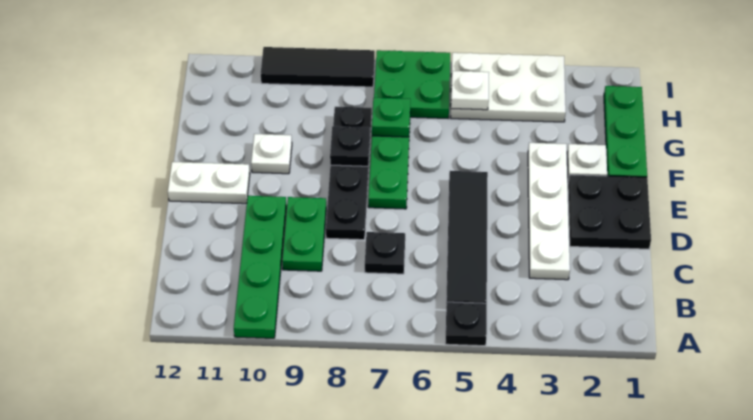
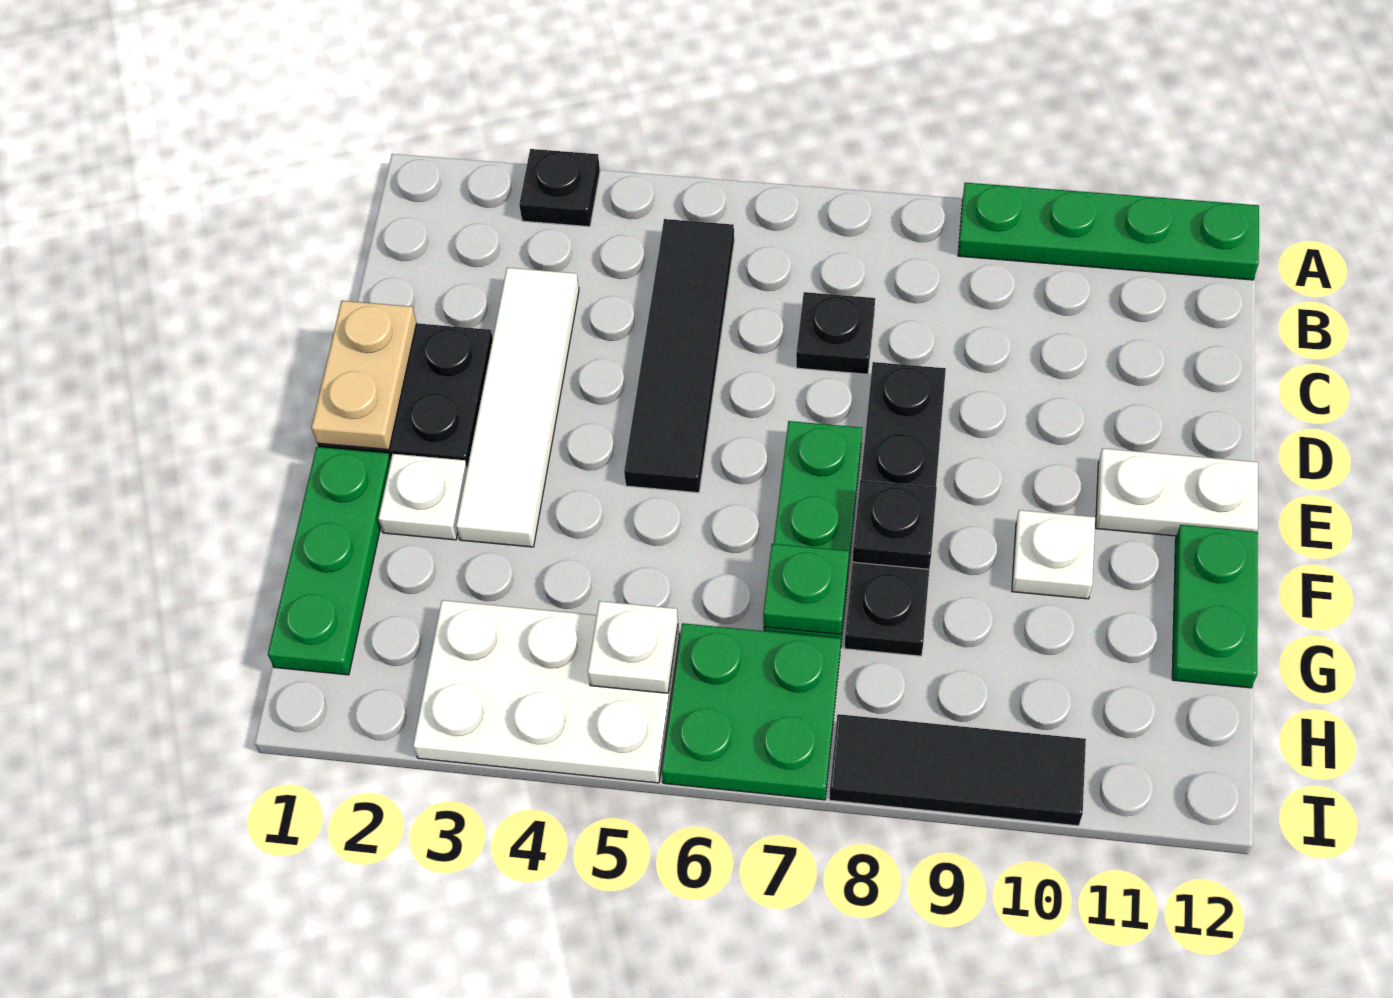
black 1x1 plate [445,302,487,346] -> black 1x1 plate moved to [519,149,600,227]
green 1x4 plate [234,196,286,338] -> green 1x4 plate turned to [958,183,1259,280]
white 1x4 plate [528,143,570,280] -> white 1x4 tile [456,268,579,547]
green 1x2 plate [282,197,326,271] -> green 1x2 plate moved to [1172,525,1258,688]
none -> tan 1x2 plate [311,301,417,450]

